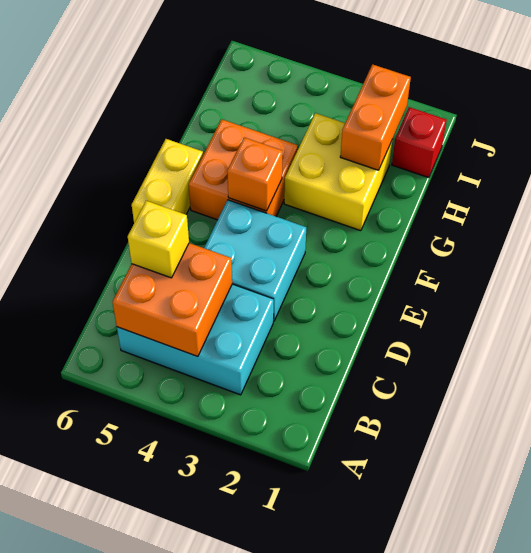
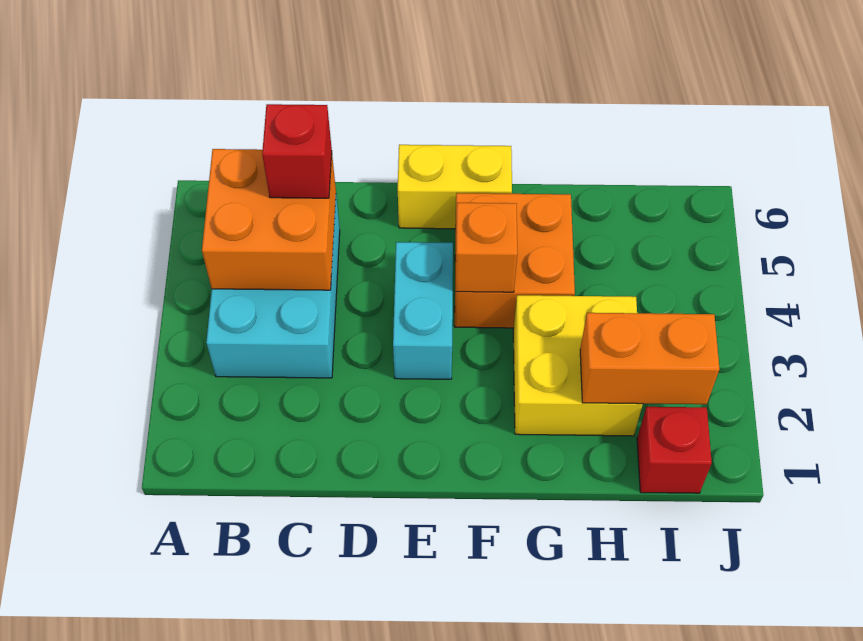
yellow 1x1 brick [128,201,189,278] -> red 1x1 brick [262,104,332,198]
cyan 2x2 brick [204,200,306,321] -> cyan 1x2 brick [393,242,453,379]

